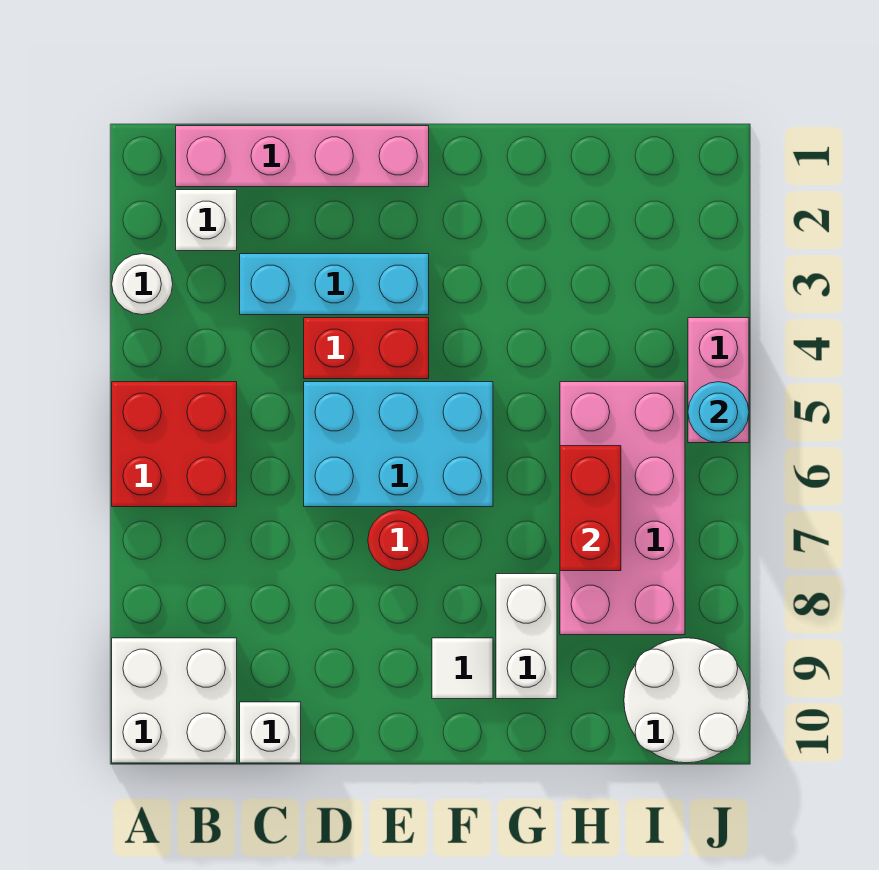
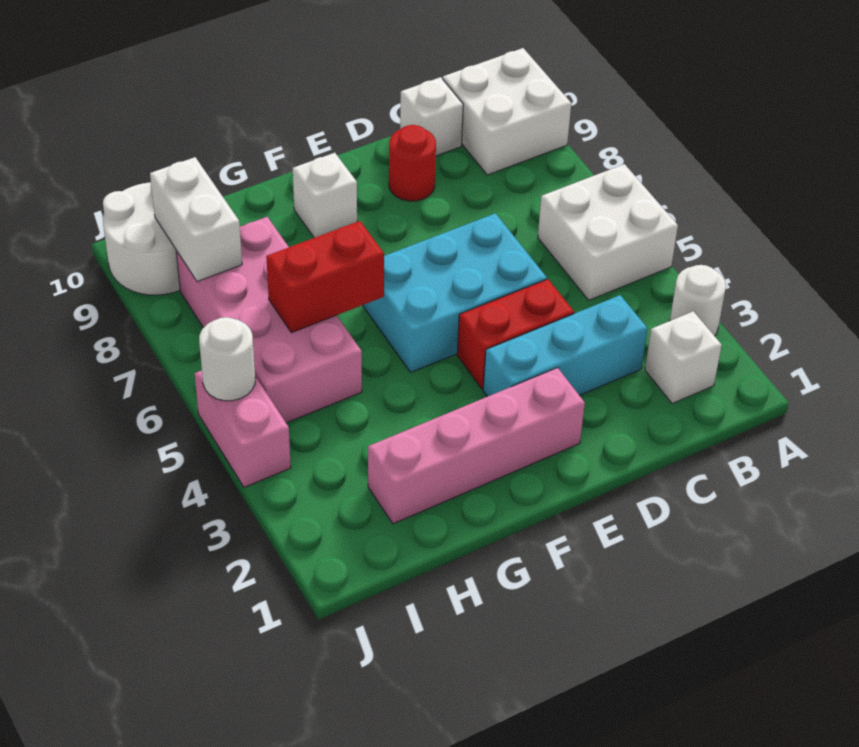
red 2x2 brick [112,382,237,507] -> white 2x2 brick [538,164,678,300]
pink 1x4 brick [176,126,429,187] -> pink 1x4 brick moved to [368,368,585,524]
red 1x1 round brick [368,510,429,571] -> red 1x1 round brick moved to [389,125,436,201]
white 1x1 tile [432,638,493,699] -> white 1x1 brick [293,153,357,238]
white 1x2 brick [496,574,557,699] -> white 1x2 brick moved to [150,157,242,282]
red 1x2 brick [560,446,621,571] -> red 1x2 brick turned to [266,221,384,333]
cyan 1x1 round brick [688,382,749,443] -> white 1x1 round brick [199,317,255,401]

